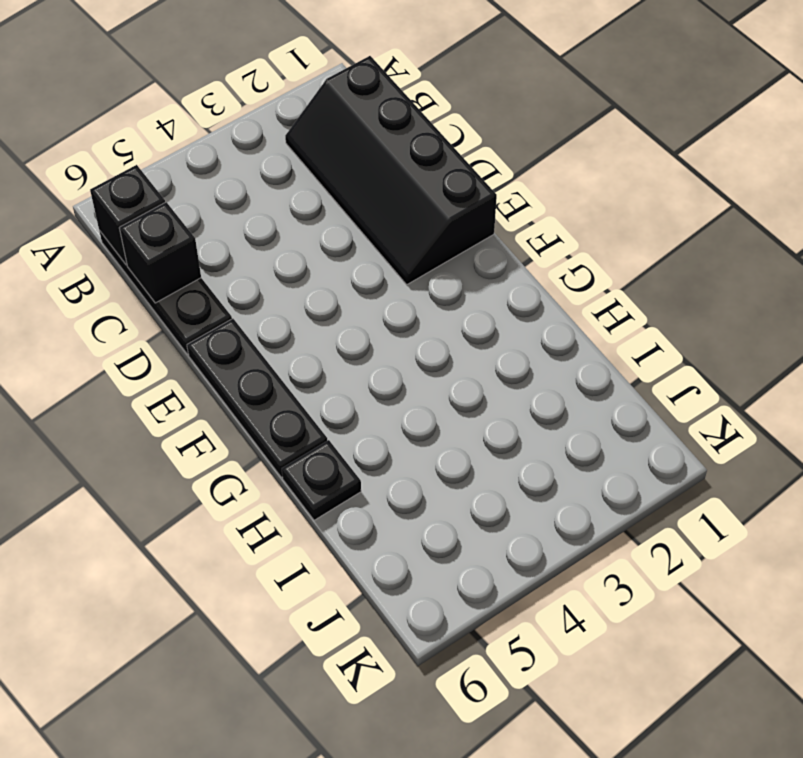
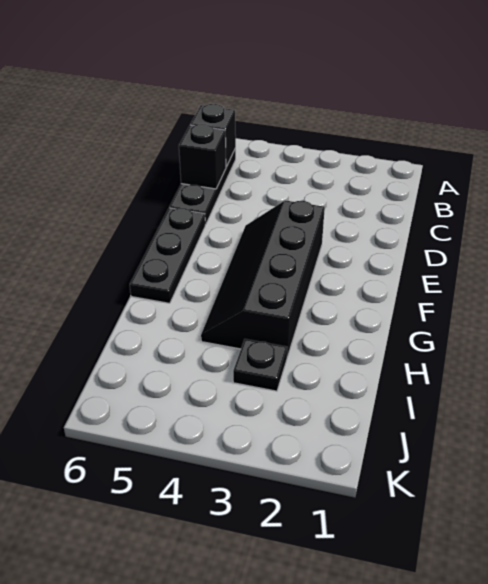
black 2x4 slope [285,56,497,285] -> black 2x4 slope moved to [201,200,325,357]
black 1x1 plate [282,440,361,520] -> black 1x1 plate moved to [233,339,287,391]

